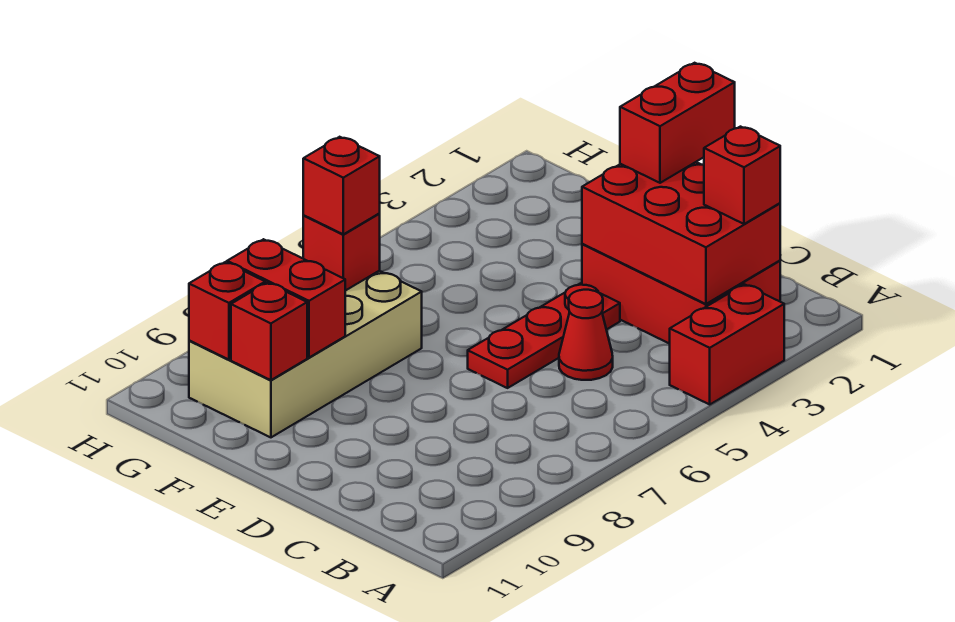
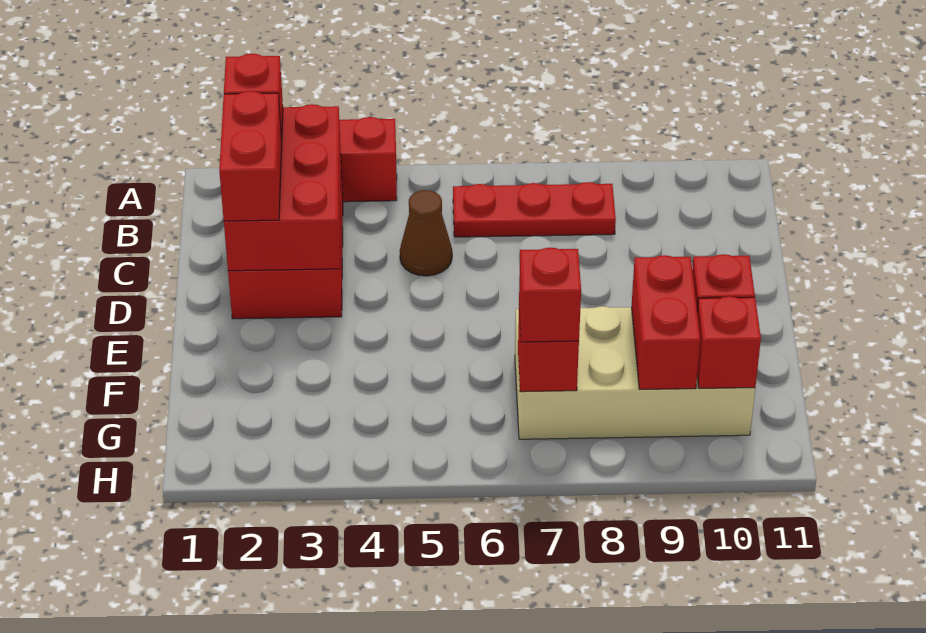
red 1x1 cone [559,290,613,380] -> brown 1x1 cone [400,190,452,276]
red 1x2 brick [620,63,735,183] -> red 1x2 brick turned to [219,91,282,221]
red 1x3 plate [468,284,620,388] -> red 1x3 plate moved to [453,182,616,237]

